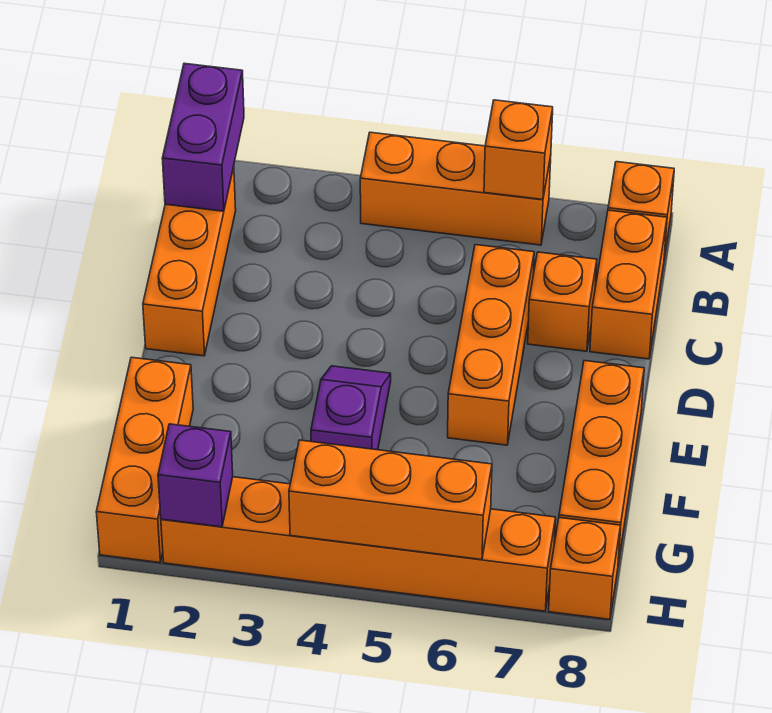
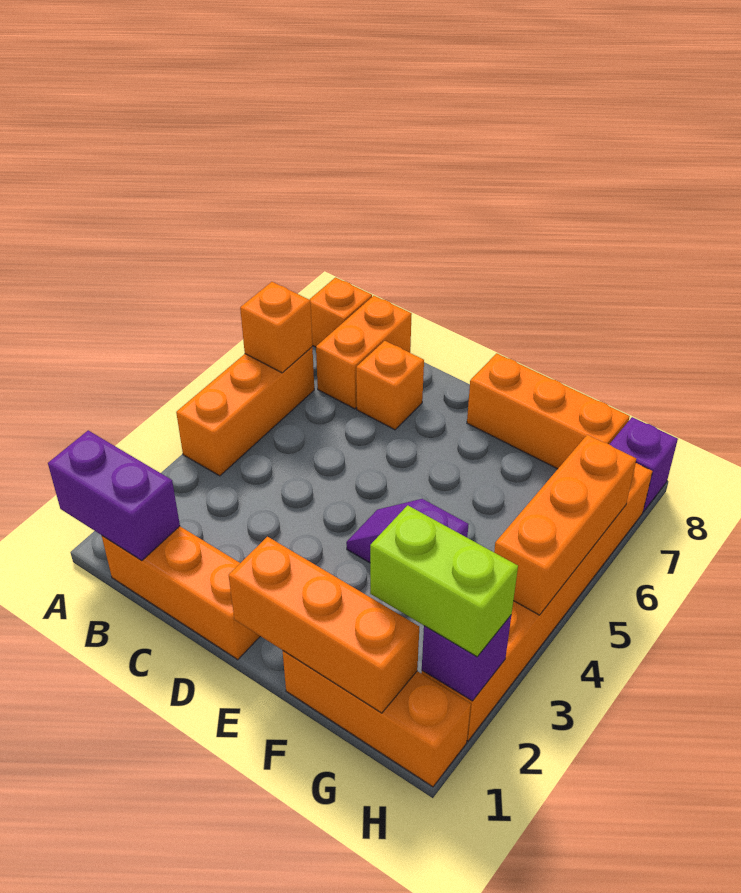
orange 1x2 brick [590,210,667,359] -> orange 1x2 brick turned to [316,296,412,409]
orange 1x3 brick [448,245,534,445] -> orange 1x3 brick moved to [229,537,419,713]
none -> lime 1x2 brick [370,505,518,657]
orange 1x1 brick [549,518,621,620] -> purple 1x1 brick [609,417,678,512]

